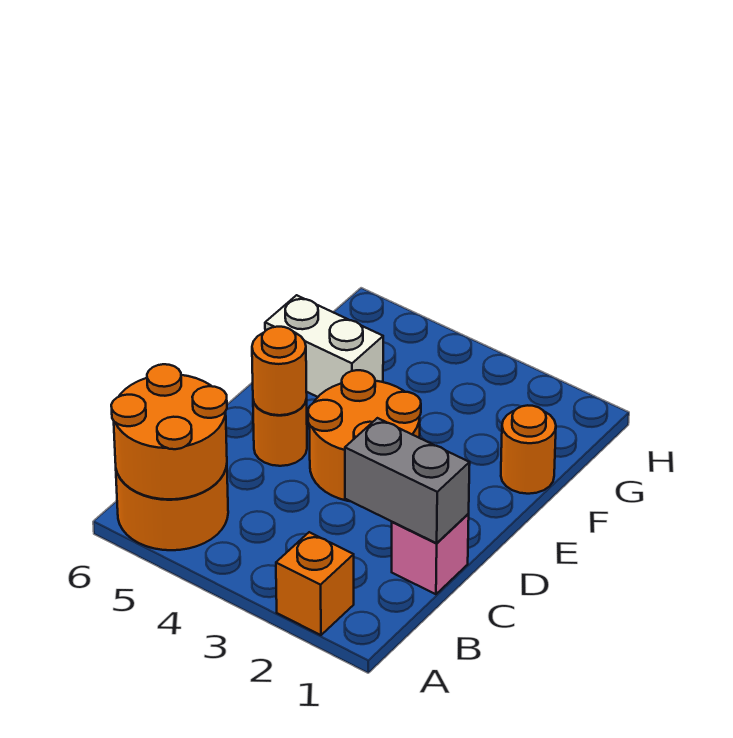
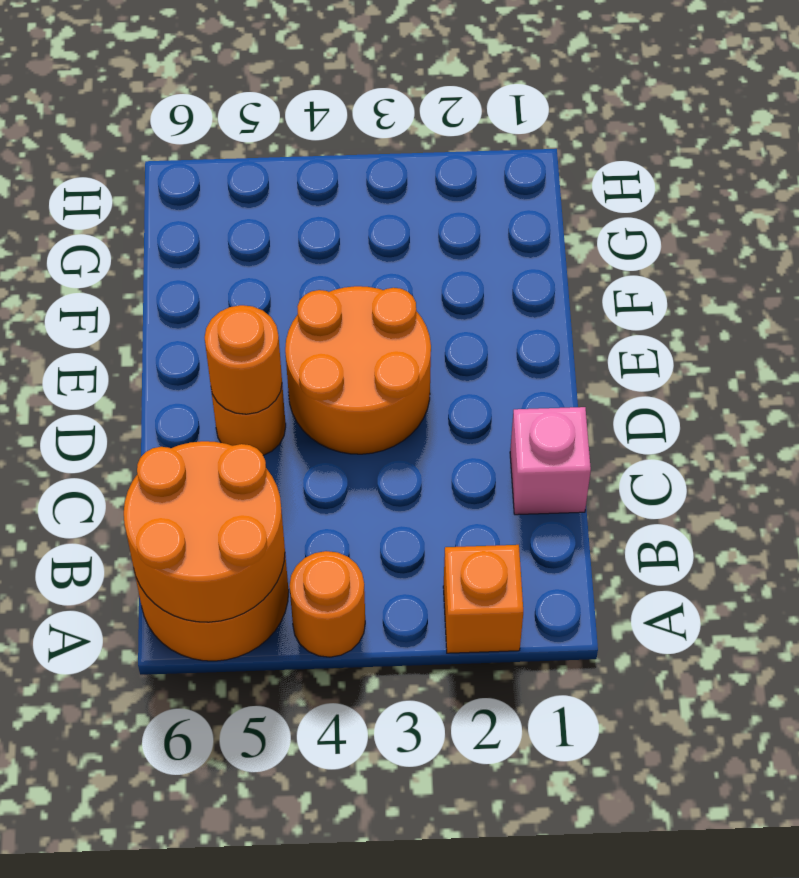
grey 1x2 brick [345,418,470,543] -> none
orange 1x1 round brick [501,405,556,494] -> orange 1x1 round brick moved to [289,551,365,657]
white 1x2 brick [265,295,383,397] -> none

